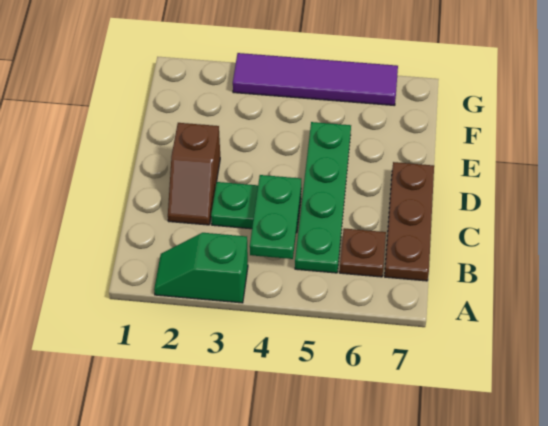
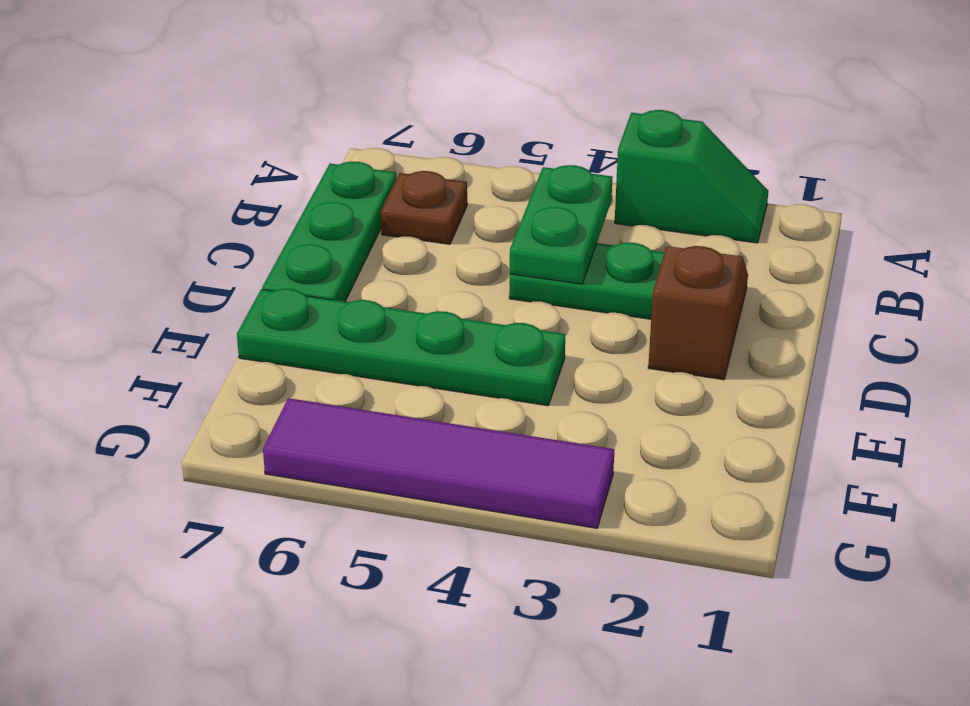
green 1x4 plate [295,122,351,273] -> green 1x4 plate turned to [237,289,565,406]
brown 1x3 plate [385,162,434,281] -> green 1x3 plate [262,161,396,301]

